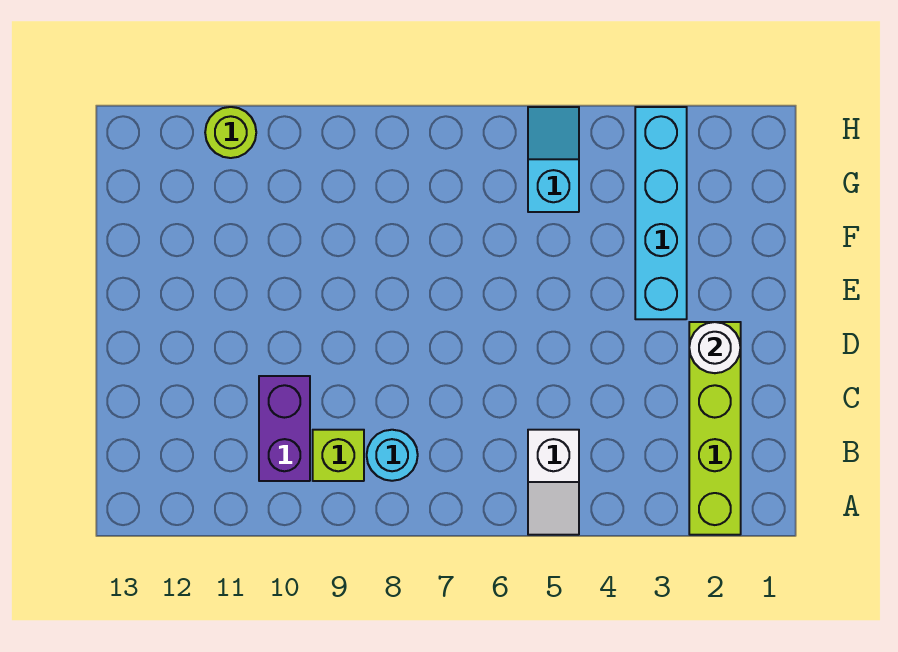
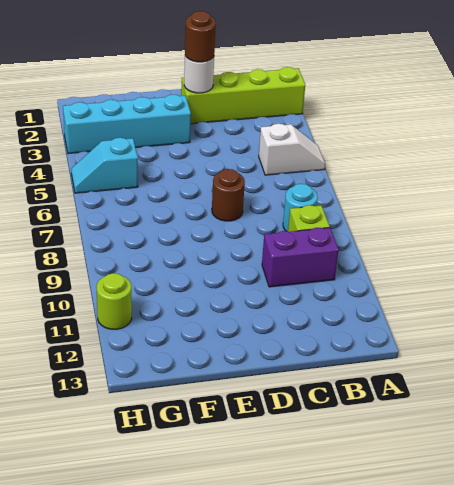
none -> brown 1x1 round brick [185,11,216,62]
none -> brown 1x1 round brick [212,169,245,221]

